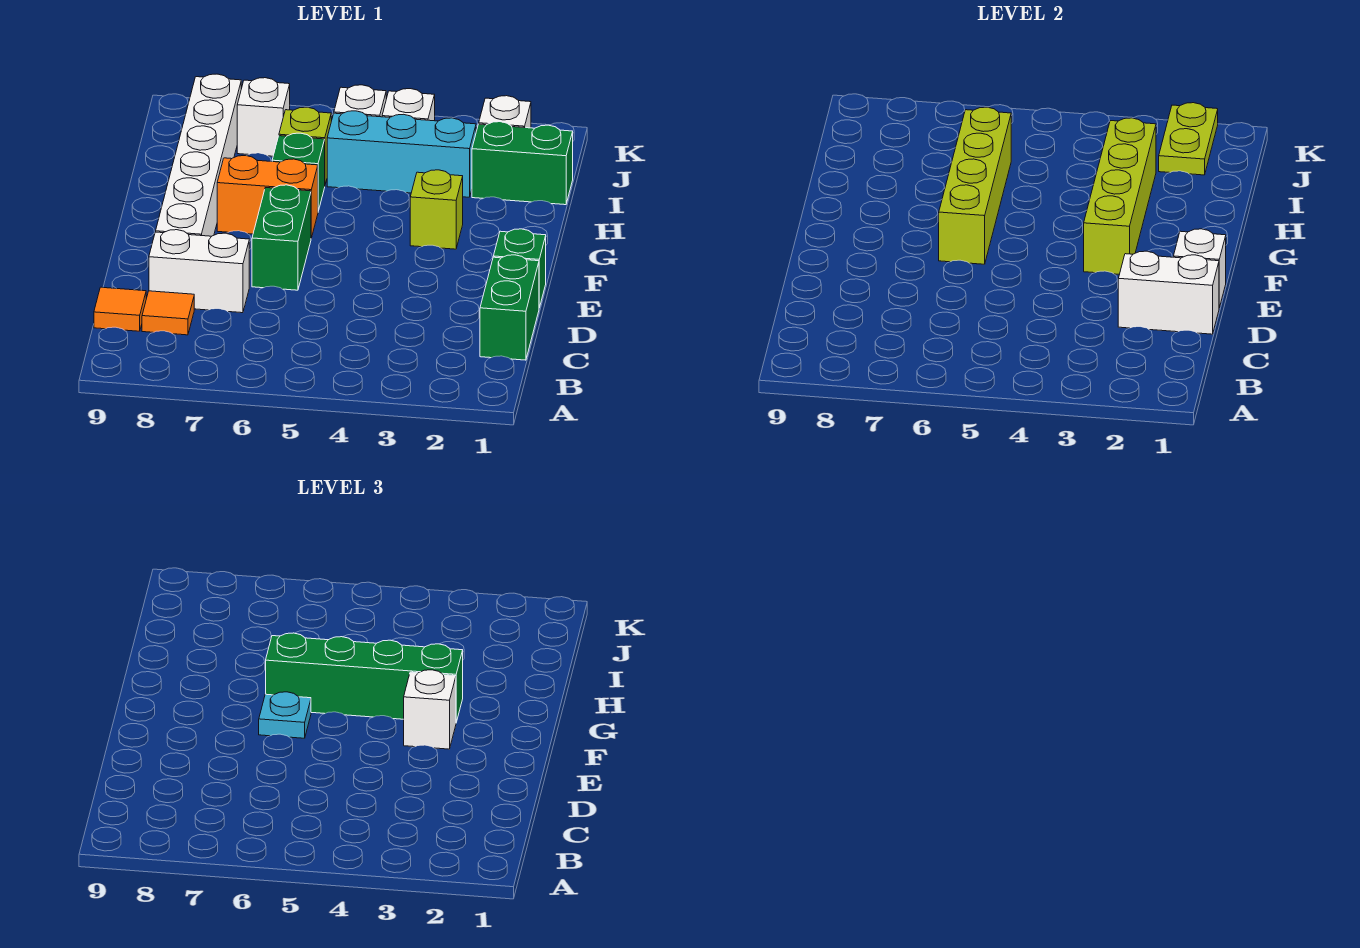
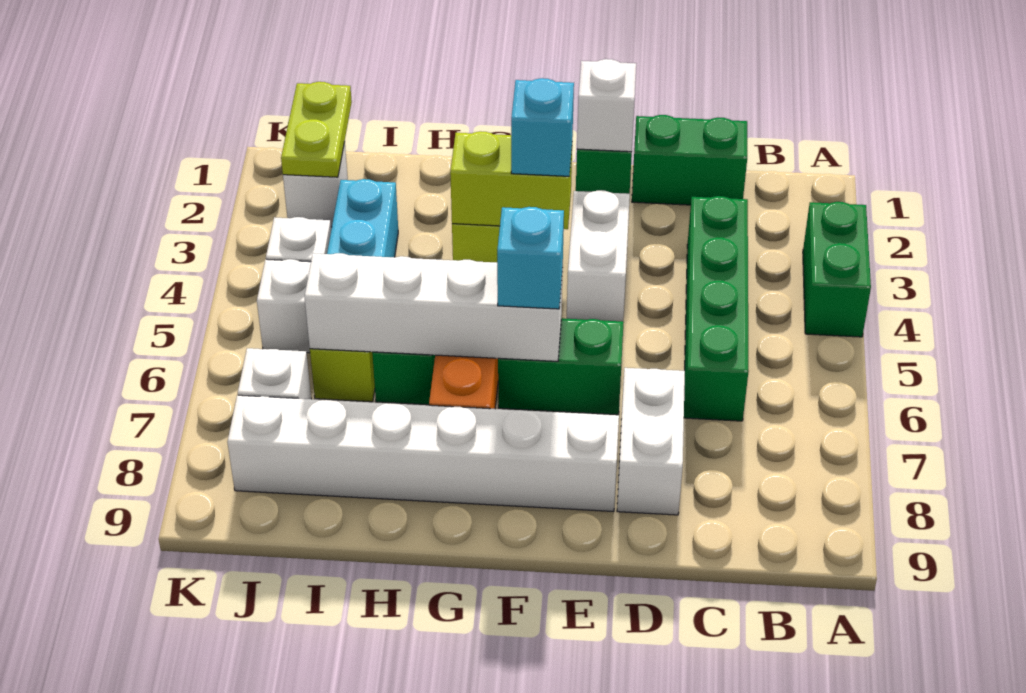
orange 1x1 tile [142,291,194,335] -> none
orange 1x1 tile [94,287,146,331] -> none
white 1x2 brick [1118,251,1219,334] -> white 1x2 brick moved to [567,190,630,321]
lime 1x4 brick [1084,118,1156,274] -> lime 1x2 brick [450,131,572,229]
white 1x1 brick [404,670,456,749] -> cyan 1x1 brick [511,78,574,176]
lime 1x4 brick [939,107,1011,264] -> white 1x4 brick [305,253,563,361]
cyan 1x1 plate [259,692,311,738] -> cyan 1x1 brick [497,207,564,309]
green 1x4 brick [266,633,463,722] -> green 1x4 brick moved to [684,196,749,421]
green 1x2 brick [472,122,573,205] -> green 1x2 brick moved to [803,202,871,337]
lime 1x2 plate [1159,103,1218,175] -> lime 1x2 plate turned to [281,82,352,177]

